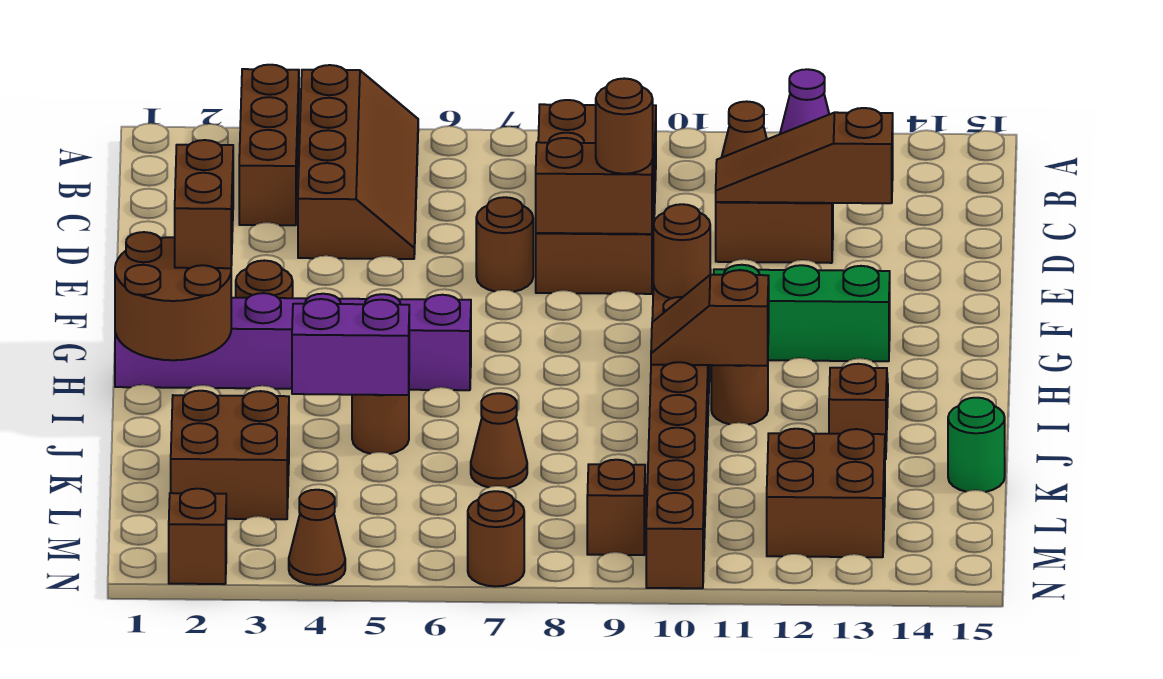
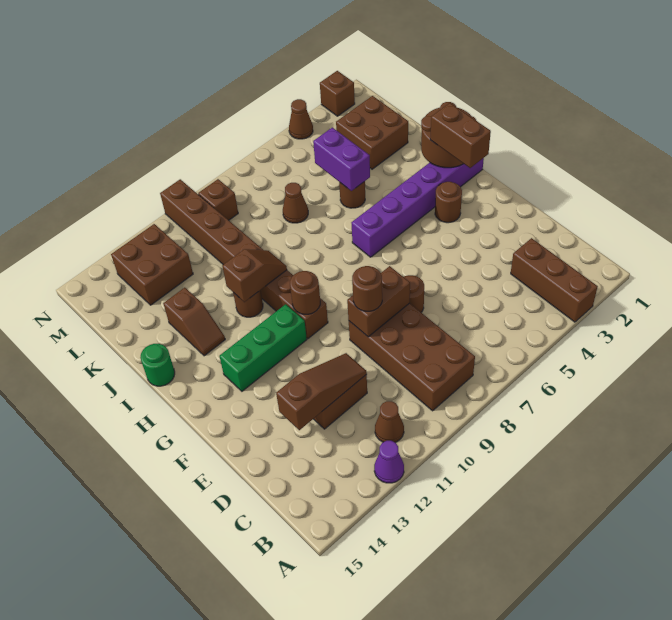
brown 2x4 slope [298,65,418,259] -> none
purple 1x2 brick [292,299,409,395] -> purple 1x2 brick turned to [313,127,370,191]
green 1x1 round brick [948,398,1005,492] -> green 1x1 round brick moved to [140,344,175,386]
brown 1x1 round brick [468,491,524,586] -> none

